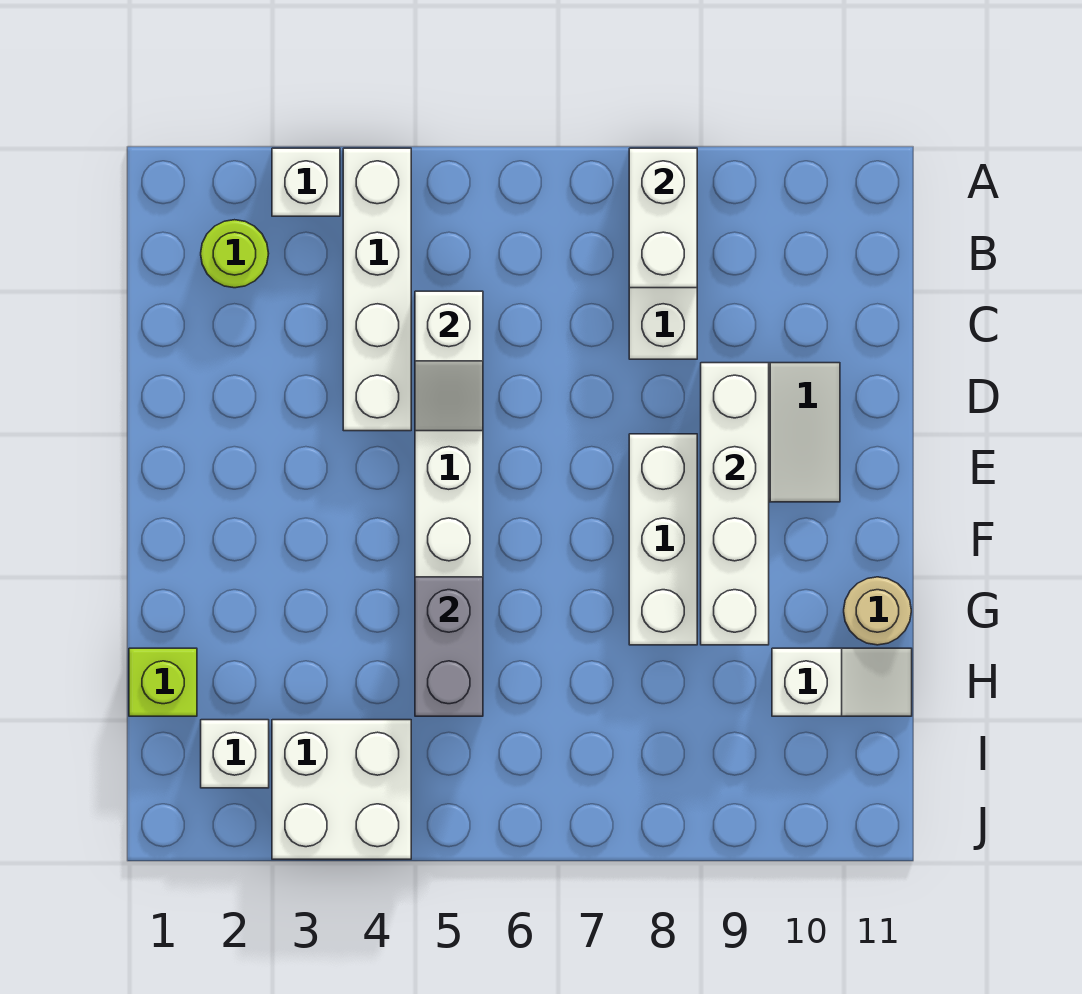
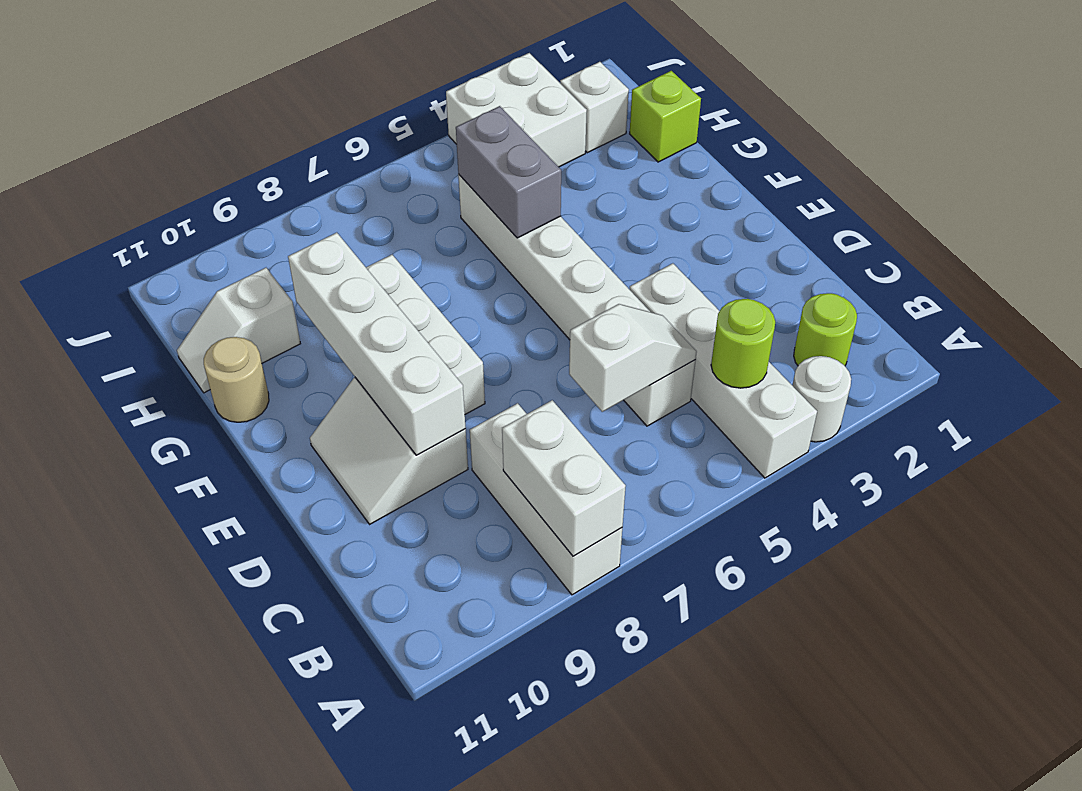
white 1x1 brick [272,148,340,216] -> white 1x1 round brick [792,356,851,442]
none -> lime 1x1 round brick [711,299,775,388]
white 1x2 slope [415,291,483,431] -> white 1x2 slope turned to [569,304,697,412]

